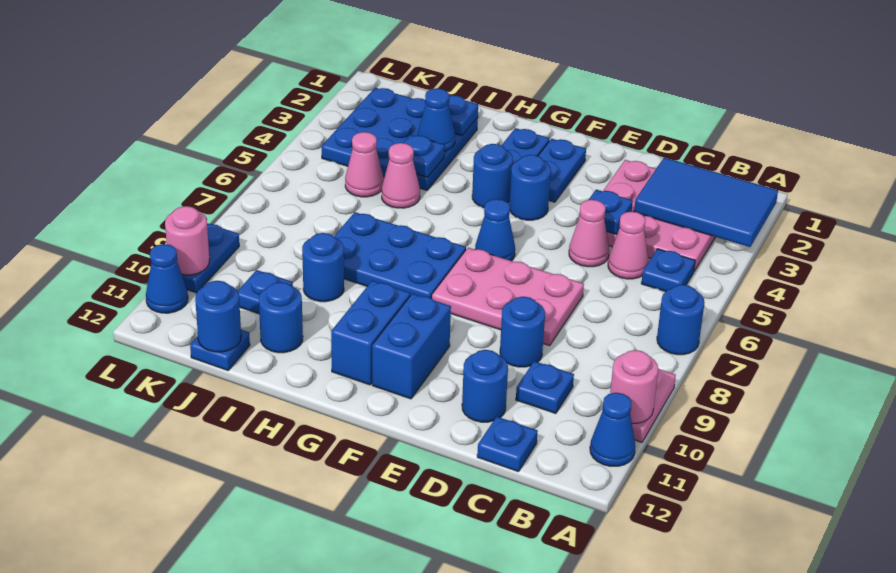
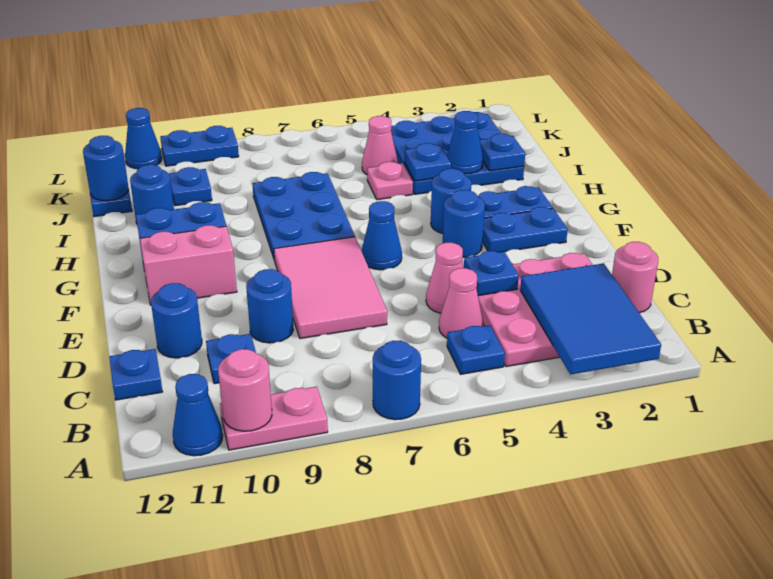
pink 2x3 plate [432,248,584,346] -> pink 2x3 tile [274,237,387,339]
blue 1x2 brick [372,294,451,399] -> pink 1x2 brick [140,225,237,305]
pink 1x1 cone [382,143,420,208] -> pink 1x1 plate [367,162,413,200]
blue 1x1 round brick [302,233,344,302] -> none
pink 1x1 round brick [165,206,209,275] -> pink 1x1 round brick moved to [612,242,658,313]

